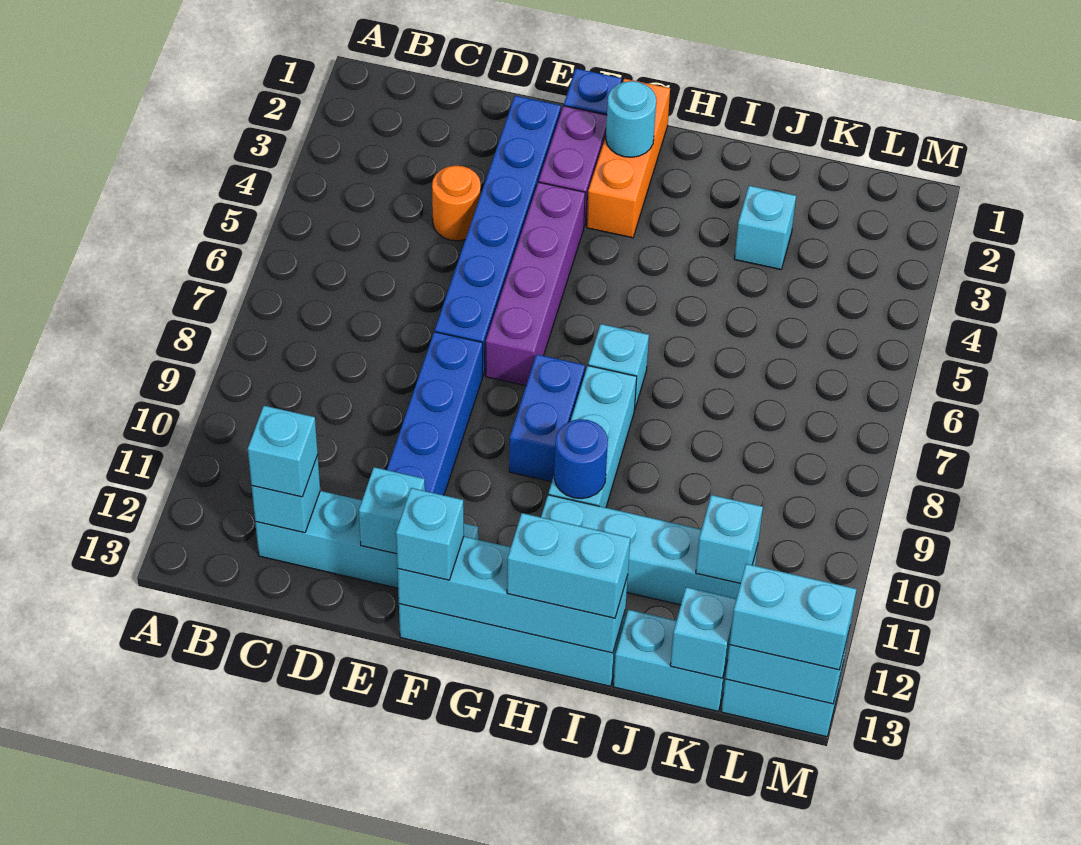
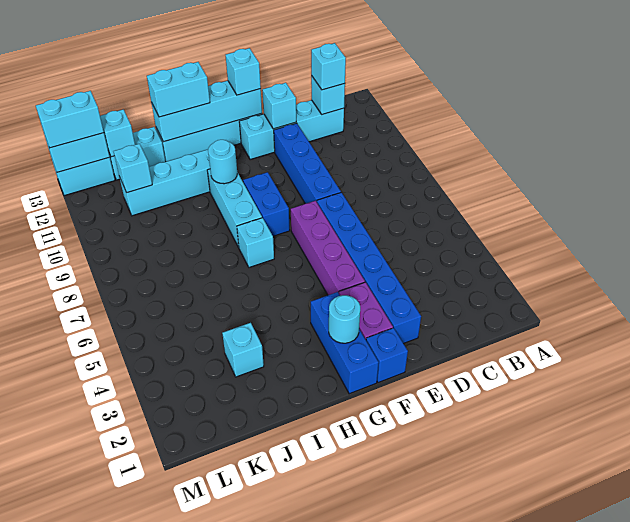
orange 1x1 round brick [432,166,481,241] -> none
orange 1x3 brick [587,79,670,238] -> blue 1x3 brick [311,292,379,394]
blue 1x1 round brick [554,419,608,499] -> cyan 1x1 round brick [208,140,237,184]

